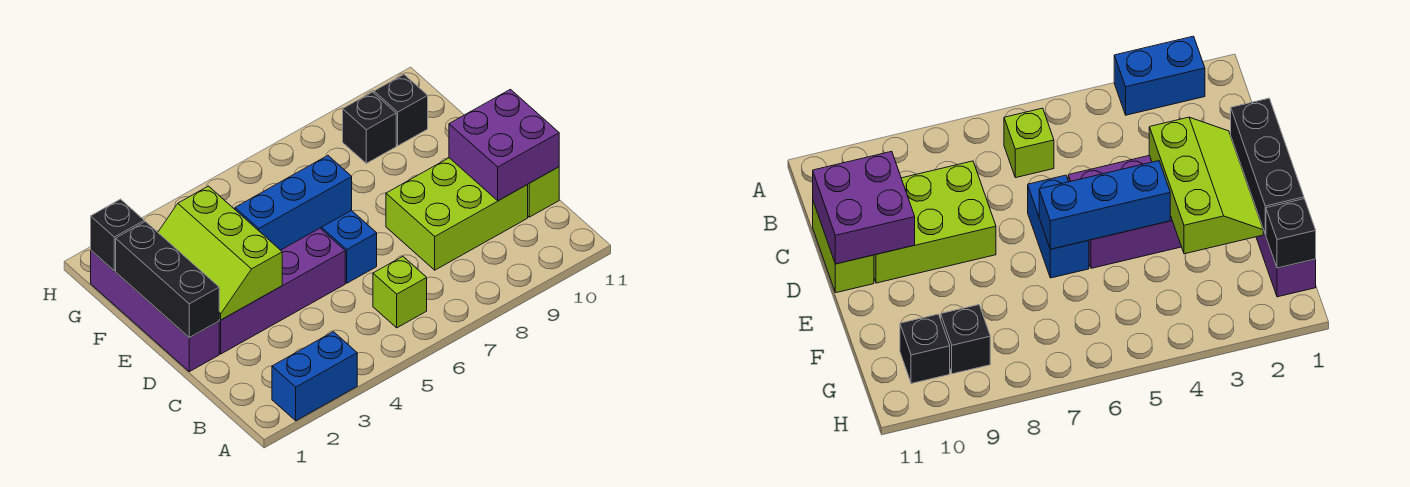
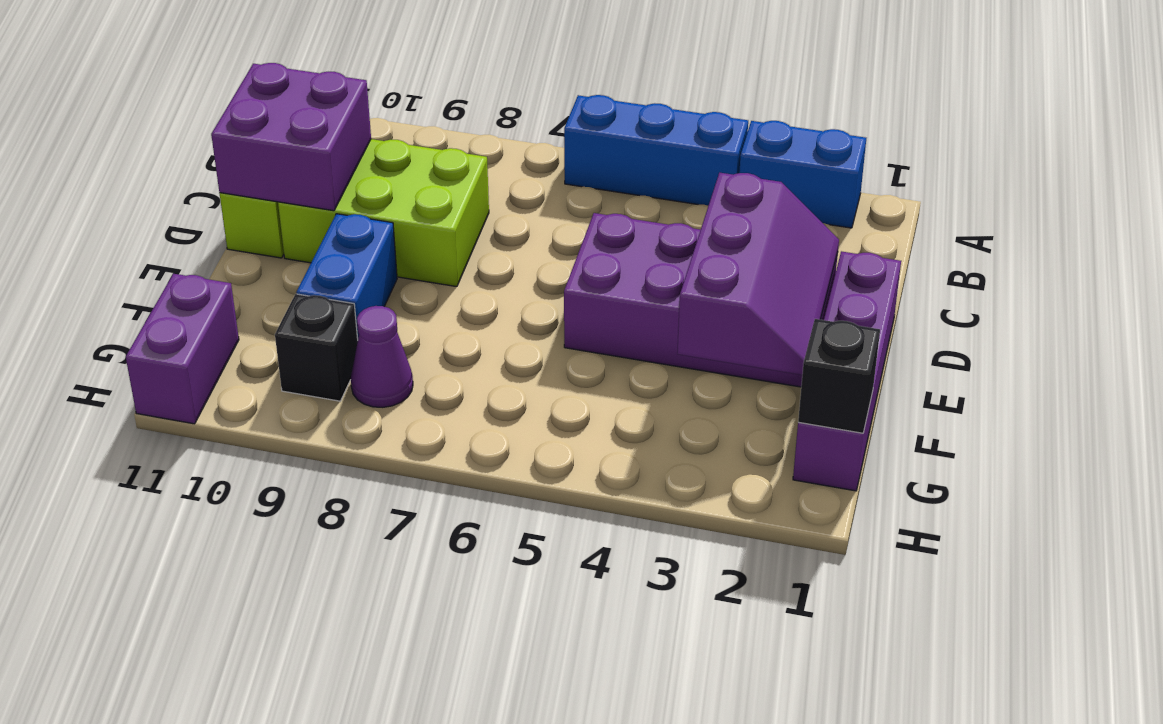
lime 1x1 brick [373,257,427,328] -> none
black 1x3 brick [116,222,219,338] -> none
lime 2x3 slope [158,186,282,320] -> purple 2x3 slope [677,173,839,375]
blue 1x2 brick [321,210,377,283] -> blue 1x2 brick moved to [296,214,397,338]
blue 1x3 brick [235,156,352,250] -> blue 1x3 brick moved to [564,95,748,206]
none -> purple 1x1 cone [351,306,413,407]
black 1x1 brick [374,74,428,146] -> none
none -> purple 1x2 brick [126,274,239,424]

